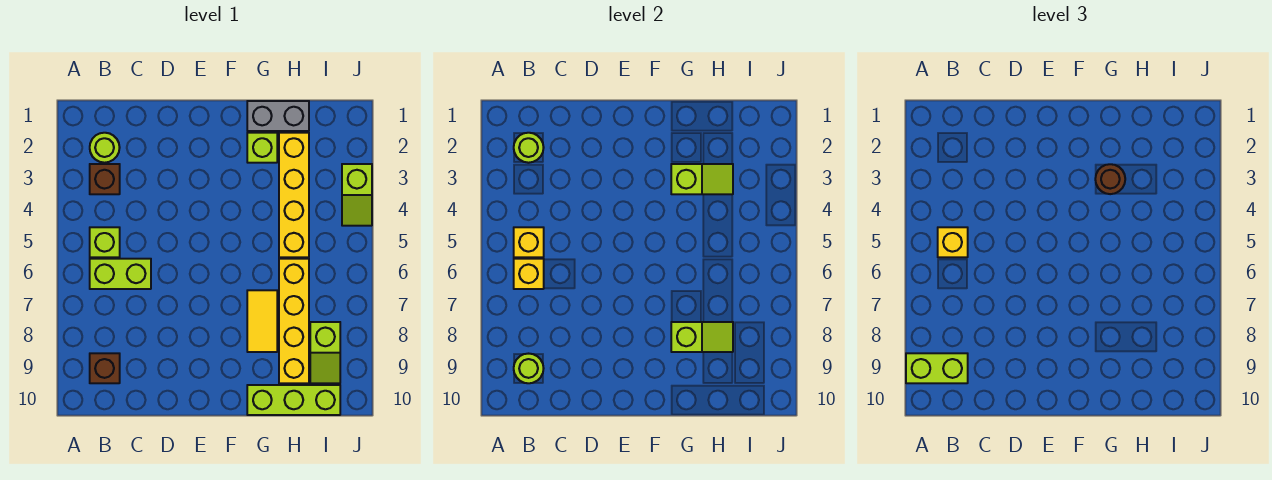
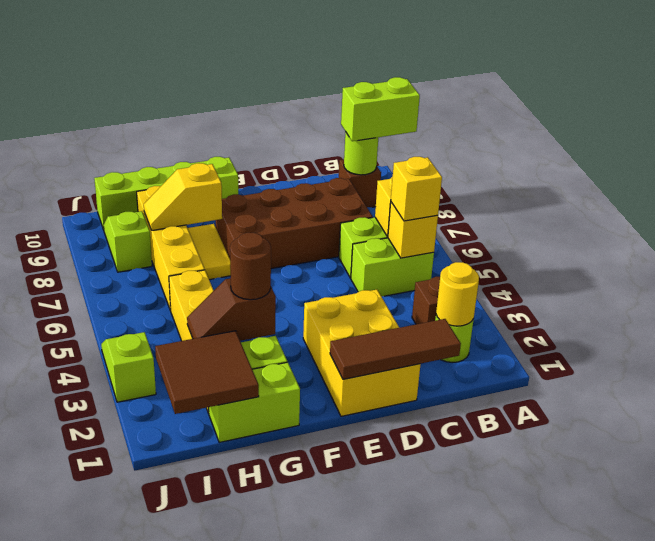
lime 1x1 round brick [514,133,544,163] -> yellow 1x1 round brick [436,262,479,326]
lime 1x1 brick [90,227,120,257] -> lime 1x2 brick [351,238,434,297]
none -> brown 1x3 tile [330,319,461,379]
none -> brown 2x4 brick [216,178,373,269]
none -> yellow 2x3 brick [303,290,421,416]
grey 1x2 brick [247,101,309,131] -> lime 1x2 brick [209,362,300,443]
lime 1x2 slope [671,164,733,194] -> brown 1x2 slope [187,278,276,341]
lime 1x2 slope [671,322,733,352] -> yellow 1x2 slope [144,163,222,230]
lime 1x3 brick [247,385,340,415] -> lime 1x4 brick [94,157,238,230]
none -> brown 2x2 tile [155,331,259,414]

